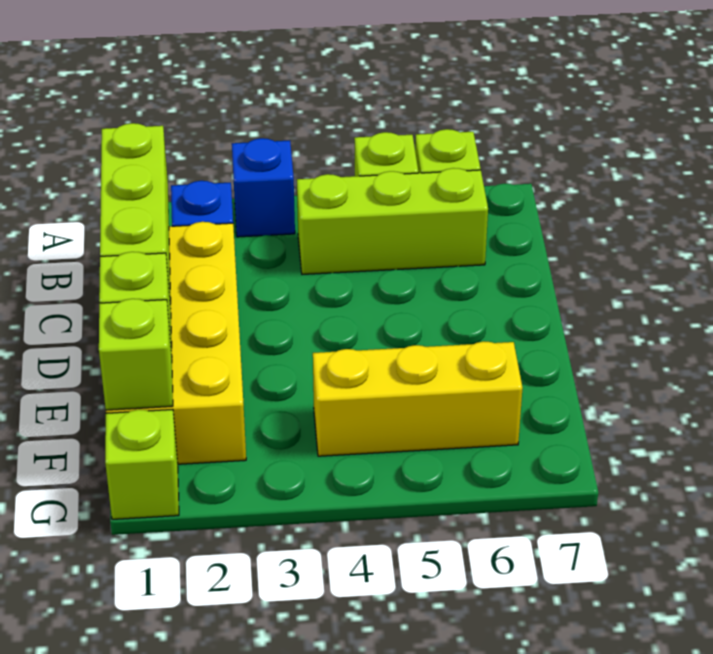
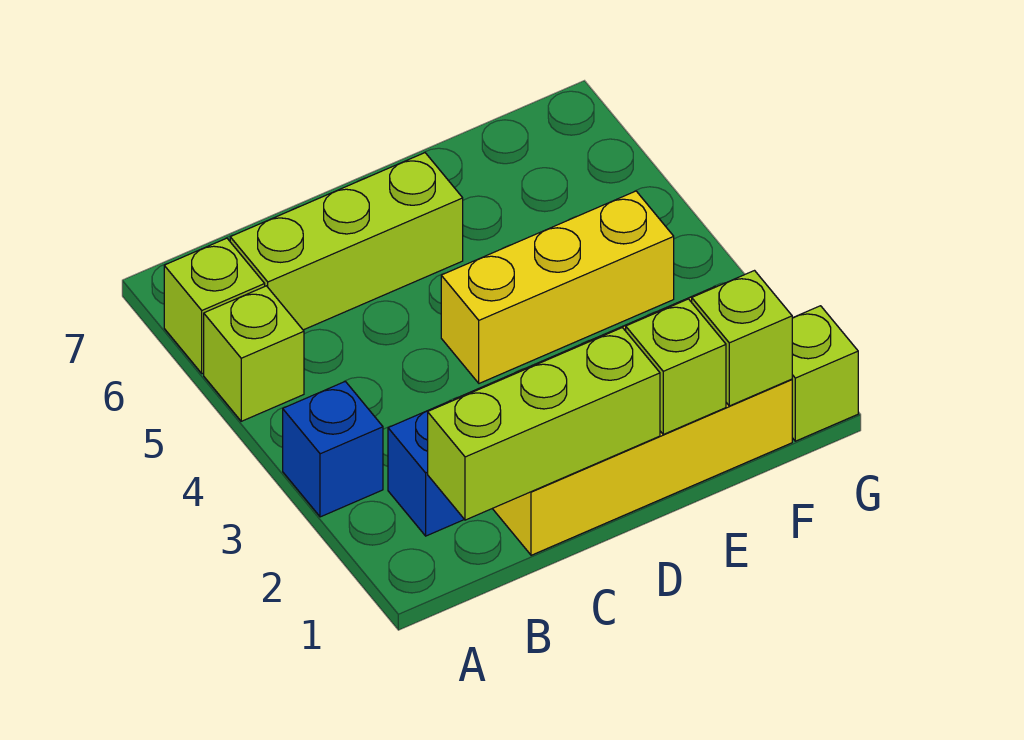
lime 1x3 brick [297,168,488,274] -> lime 1x3 brick turned to [230,153,463,330]
yellow 1x3 brick [313,341,522,456] -> yellow 1x3 brick turned to [441,191,674,383]

